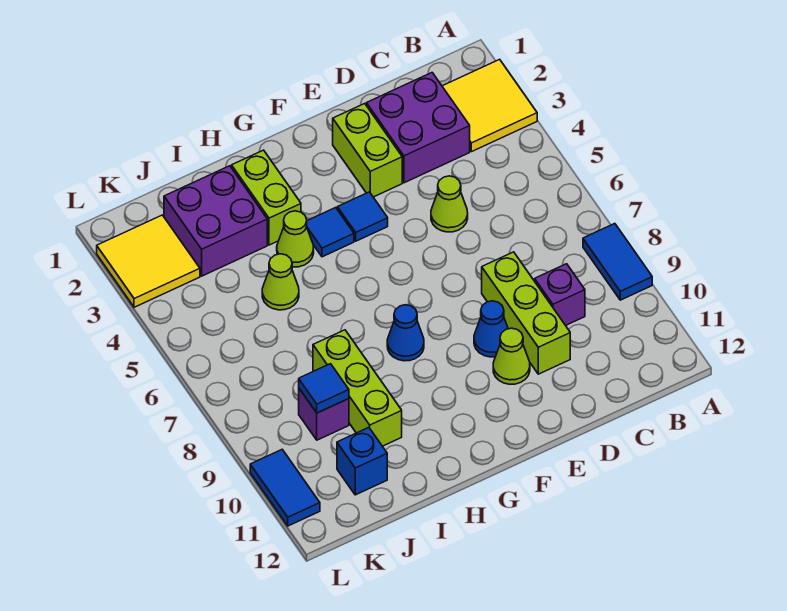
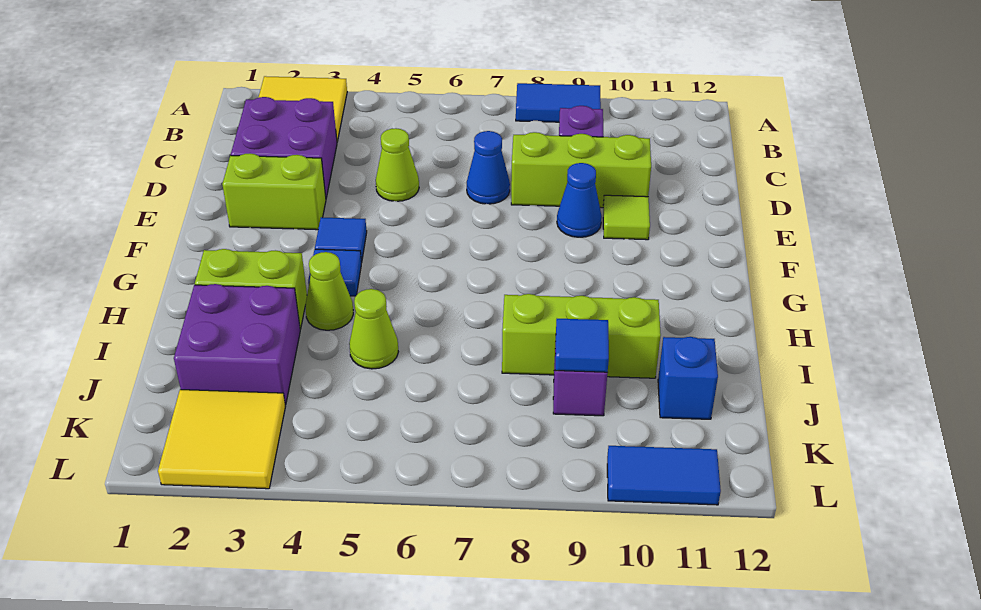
lime 1x1 cone [493,328,530,384] -> lime 1x1 tile [603,195,650,240]
blue 1x1 cone [387,305,424,361] -> blue 1x1 cone moved to [467,131,510,204]

